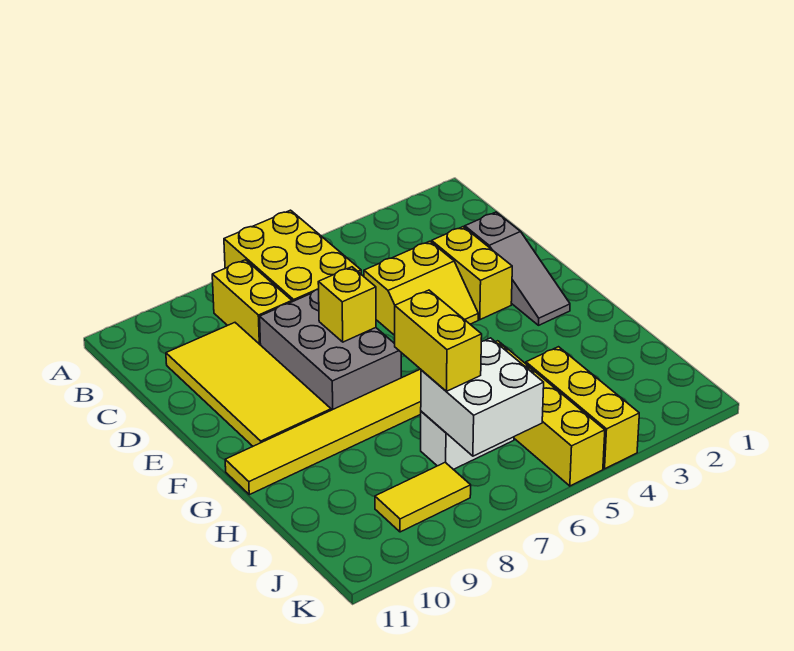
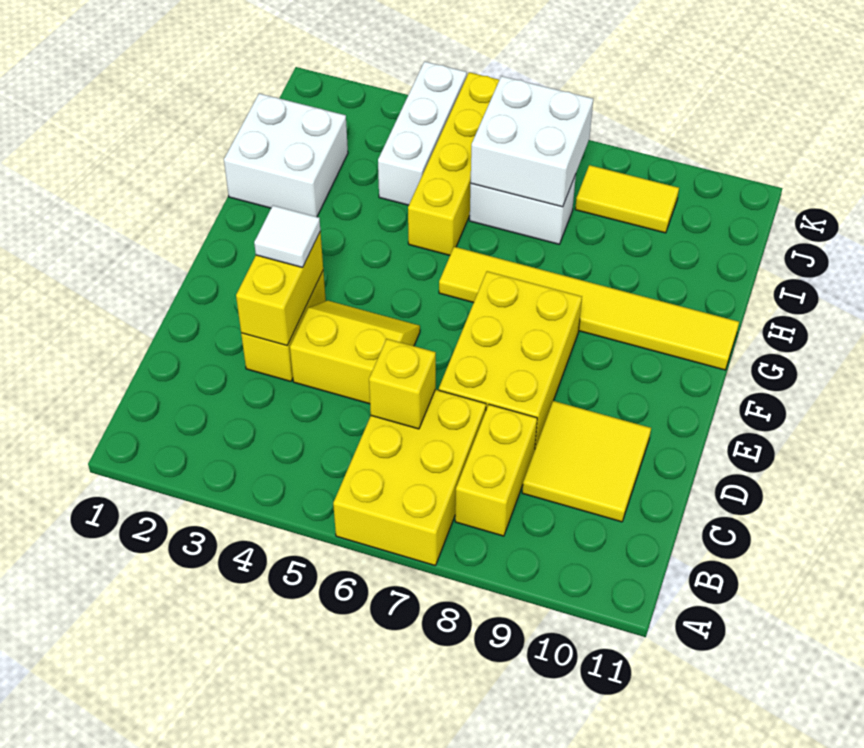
yellow 2x4 tile [166,323,331,446] -> yellow 2x2 tile [522,401,651,522]
grey 1x3 slope [465,212,570,325] -> none
grey 2x3 brick [260,289,401,410] -> yellow 2x3 brick [439,271,582,448]
none -> white 1x1 tile [254,205,320,268]
yellow 1x1 brick [318,267,376,342] -> yellow 1x1 brick moved to [369,339,436,429]
none -> white 2x2 brick [224,93,348,217]
yellow 1x2 brick [395,290,482,391] -> yellow 1x2 brick moved to [236,231,323,346]
yellow 1x3 brick [526,347,639,469] -> white 1x3 brick [378,61,467,205]

